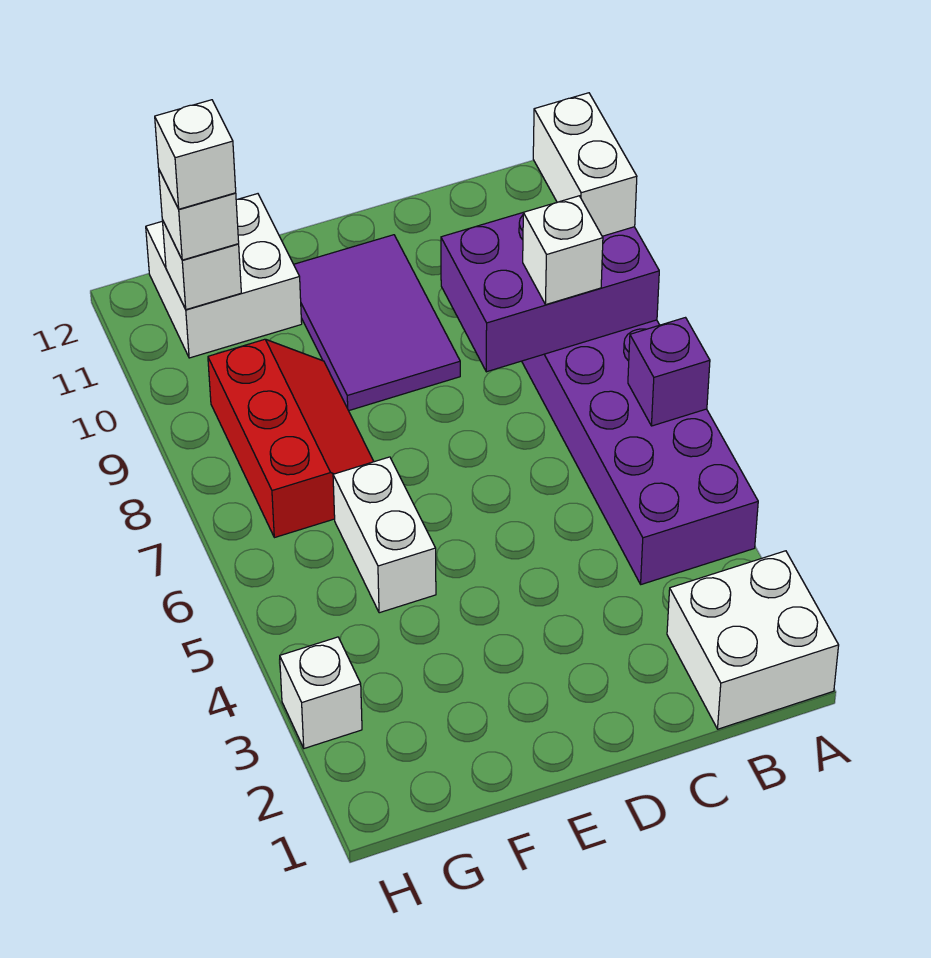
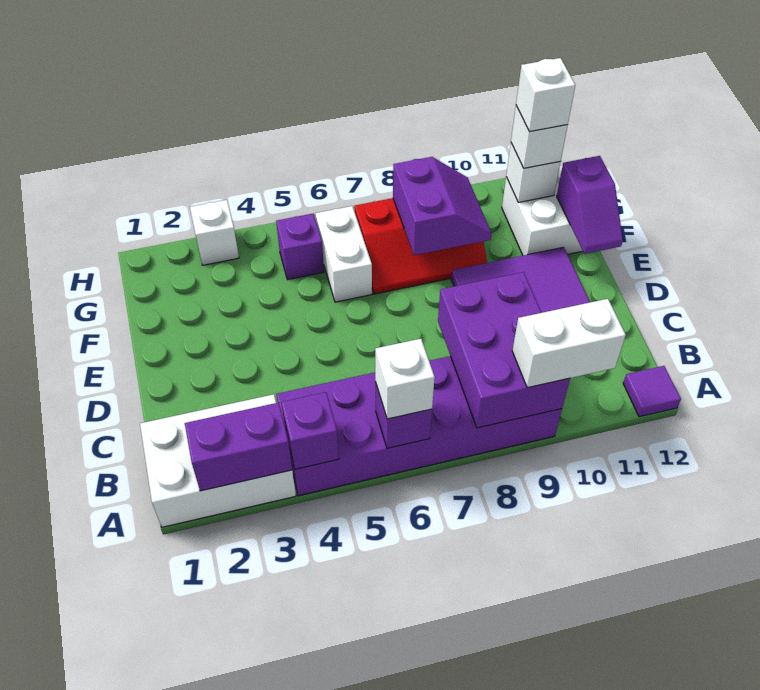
white 2x2 brick [667,551,839,729] -> white 2x3 brick [140,394,296,527]
none -> purple 1x2 brick [185,402,292,491]
none -> purple 1x1 brick [281,392,339,469]
none -> purple 1x1 tile [623,366,681,417]
white 1x1 brick [523,196,603,305] -> white 1x1 brick moved to [375,339,435,419]
none -> purple 1x2 slope [557,156,623,254]
white 1x2 brick [333,457,436,613] -> white 1x2 brick turned to [315,206,372,302]
none -> purple 2x2 slope [393,157,492,255]
none -> purple 1x1 brick [276,214,324,280]

